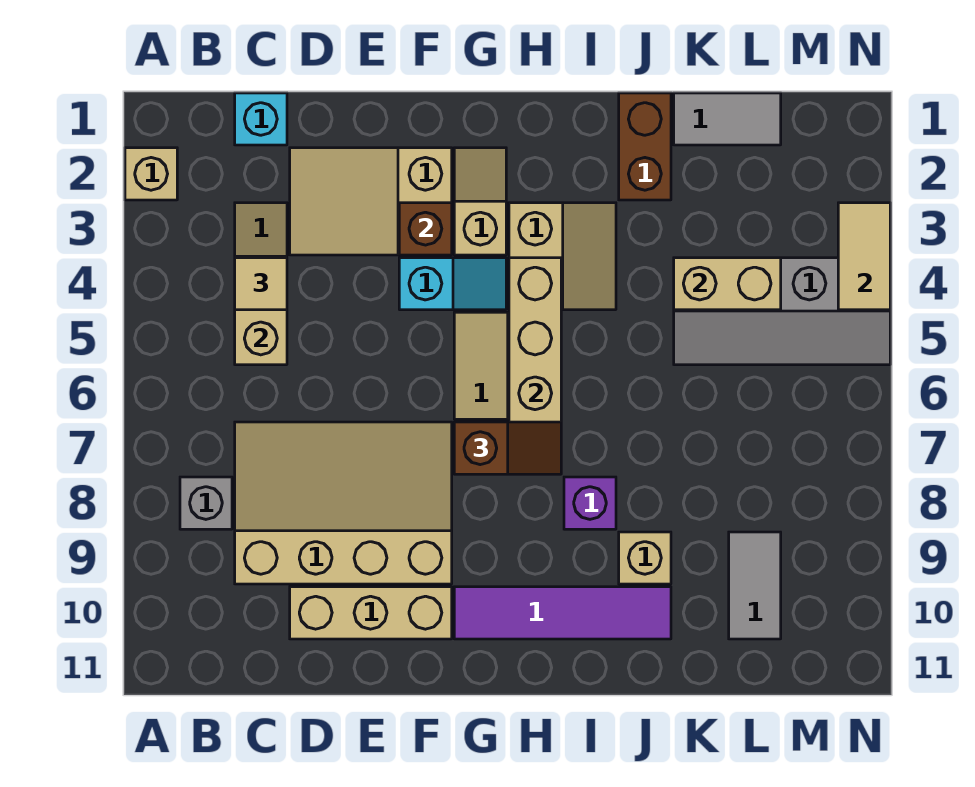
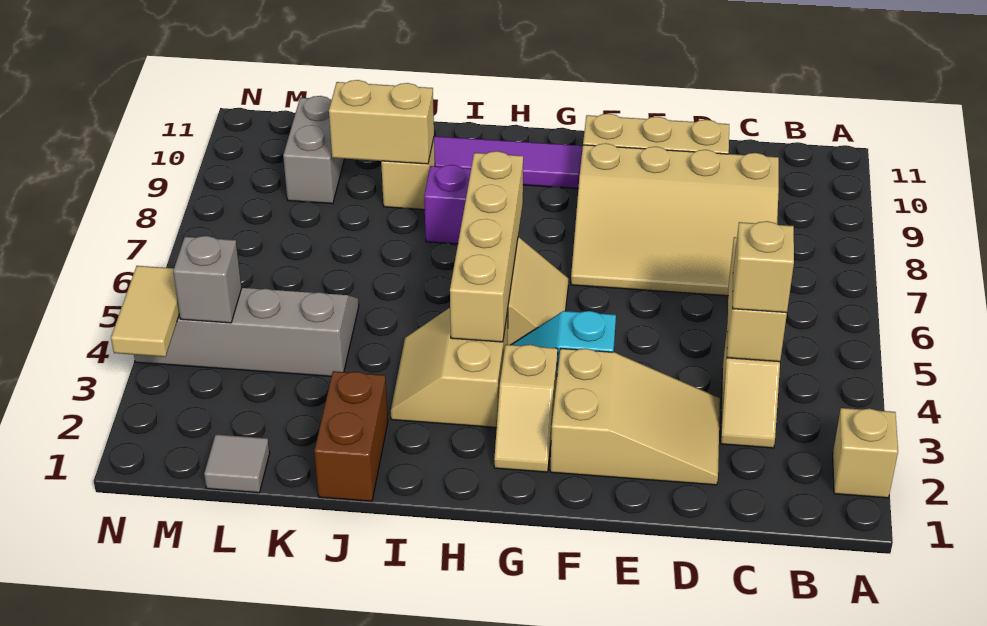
grey 1x1 brick [180,477,232,529] -> grey 1x1 brick moved to [173,236,242,323]
cyan 1x1 brick [235,93,287,145] -> none
tan 1x1 tile [235,258,287,310] -> tan 1x1 brick [733,221,794,313]
brown 1x1 brick [399,203,452,255] -> none
brown 1x2 slope [454,422,561,474] -> none
grey 1x2 tile [674,93,781,145] -> grey 1x1 tile [204,434,270,493]
tan 1x2 brick [674,258,781,310] -> tan 1x2 brick moved to [329,80,434,164]
grey 1x2 tile [729,532,781,639] -> grey 1x2 brick [283,96,344,204]

